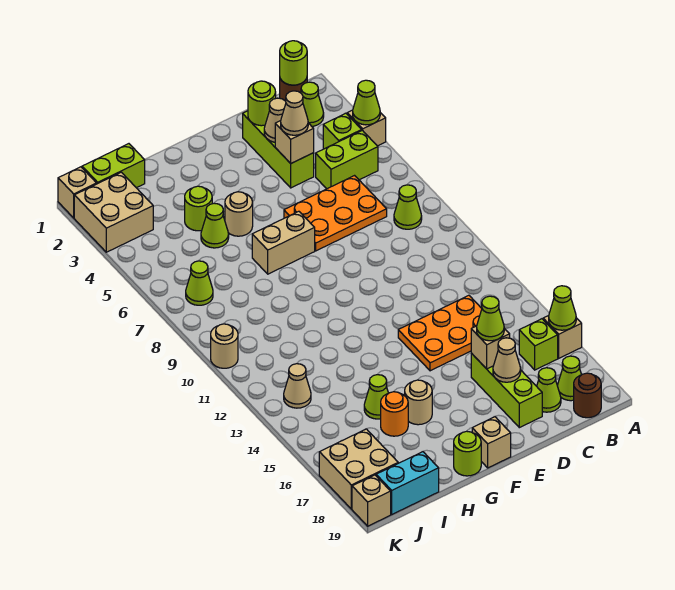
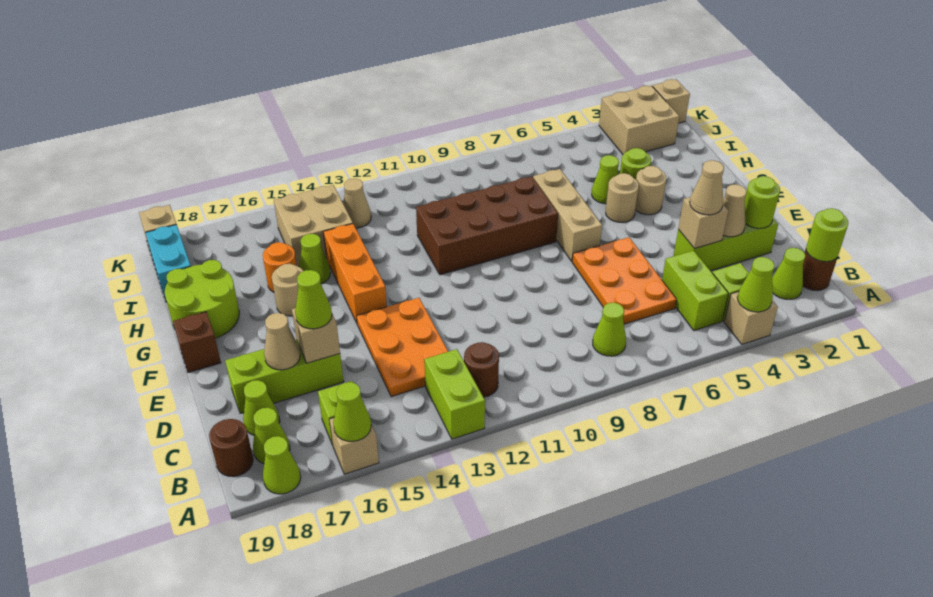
none -> brown 1x1 round brick [464,342,499,397]
tan 1x2 brick [252,211,315,274] -> tan 1x3 brick [533,169,602,261]
none -> orange 1x3 brick [323,224,387,323]
tan 1x1 brick [472,417,511,468] -> brown 1x1 brick [173,312,221,372]
none -> brown 2x4 brick [416,176,558,275]
lime 1x1 round brick [454,431,481,476] -> lime 2x2 round brick [165,260,239,338]
lime 1x2 brick [82,144,145,188] -> lime 1x2 brick moved to [424,349,485,439]
lime 1x1 cone [186,261,213,305] -> lime 1x1 cone moved to [263,436,301,494]
tan 2x2 brick [319,429,398,509] -> tan 2x2 brick moved to [274,185,353,267]
tan 1x1 round brick [211,324,238,368] -> tan 1x1 round brick moved to [635,166,666,215]

